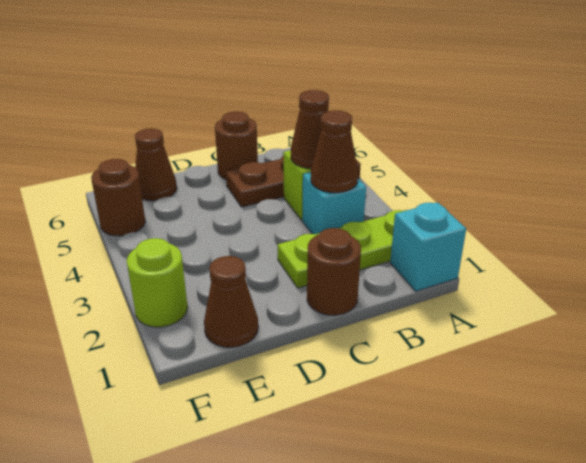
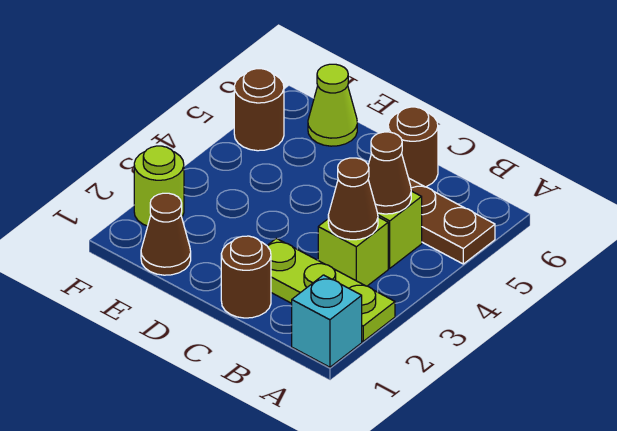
cyan 1x1 brick [302,172,366,234] -> lime 1x1 brick [318,217,388,286]
brown 1x1 cone [135,128,177,201] -> lime 1x1 cone [308,64,357,146]

